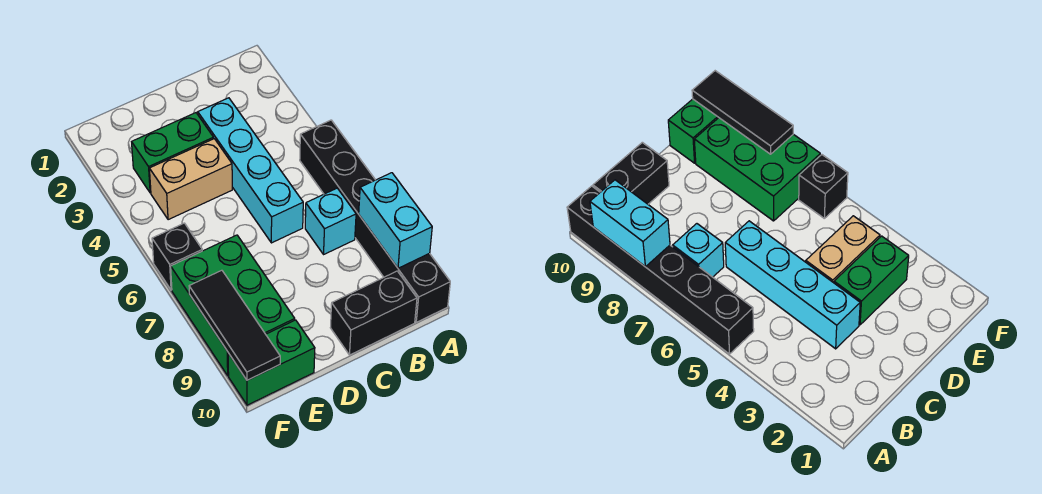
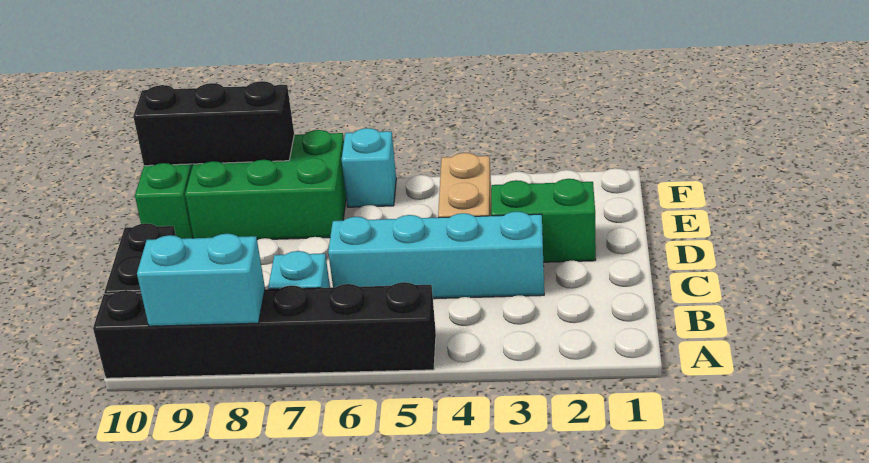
green 1x2 brick [132,113,214,193] -> green 1x2 brick turned to [491,179,596,262]
black 1x1 brick [152,223,202,290] -> cyan 1x1 brick [342,128,396,207]
black 1x3 tile [189,270,280,380] -> black 1x3 brick [133,81,294,166]

